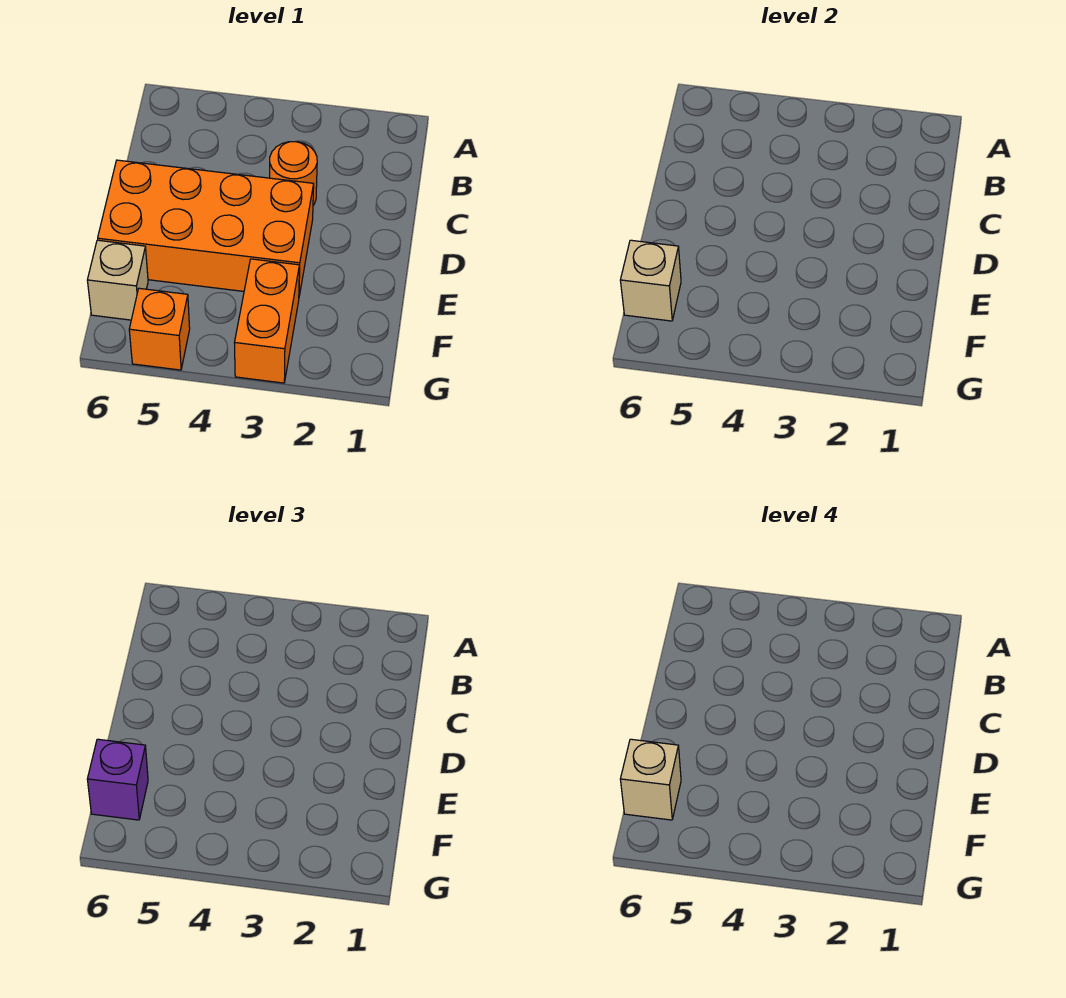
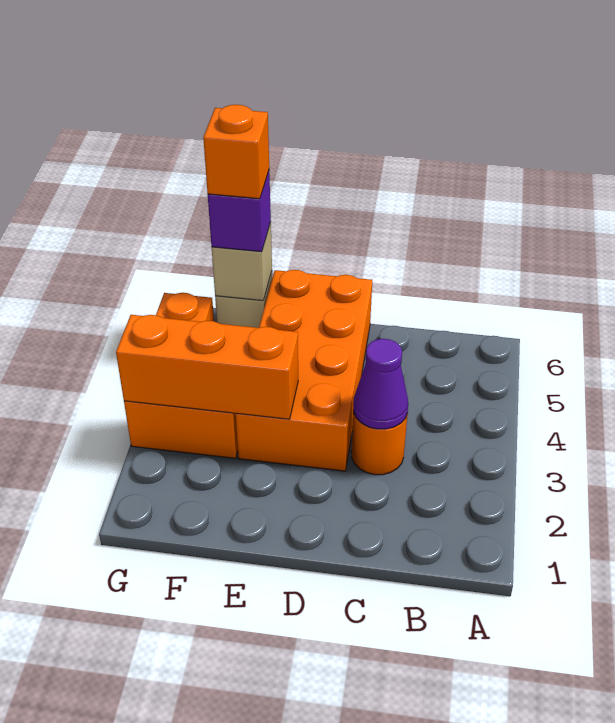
none -> purple 1x1 cone [353,339,408,429]
none -> orange 1x3 brick [116,315,298,419]
tan 1x1 brick [620,739,681,820] -> orange 1x1 brick [203,105,269,199]

